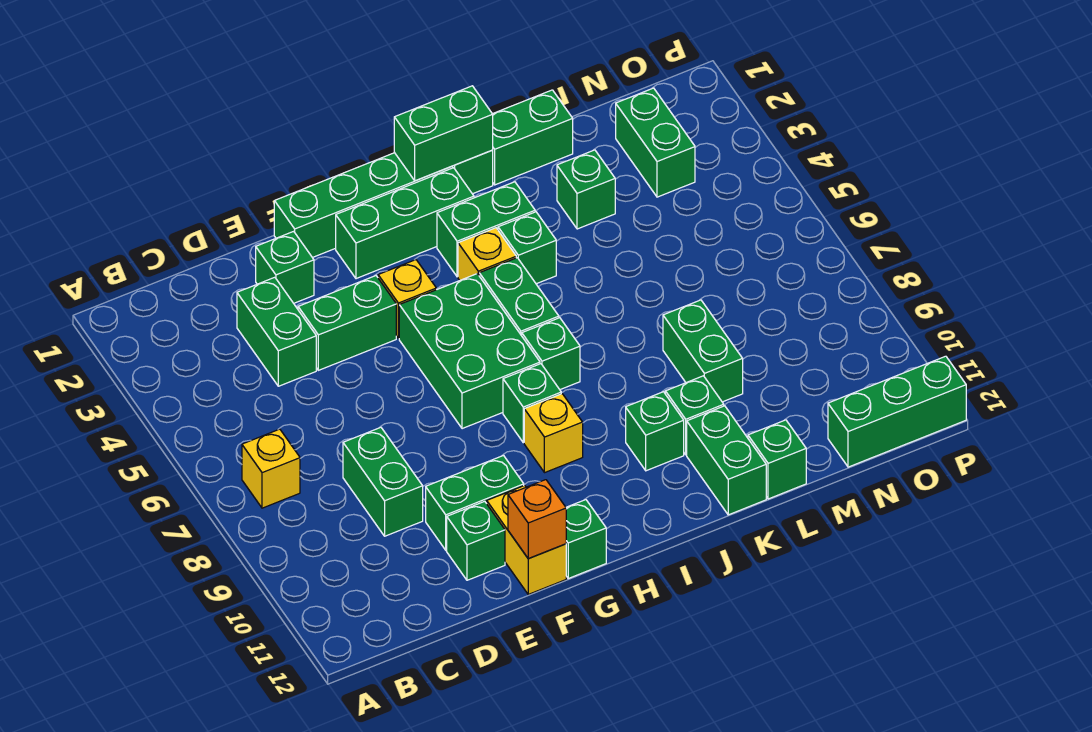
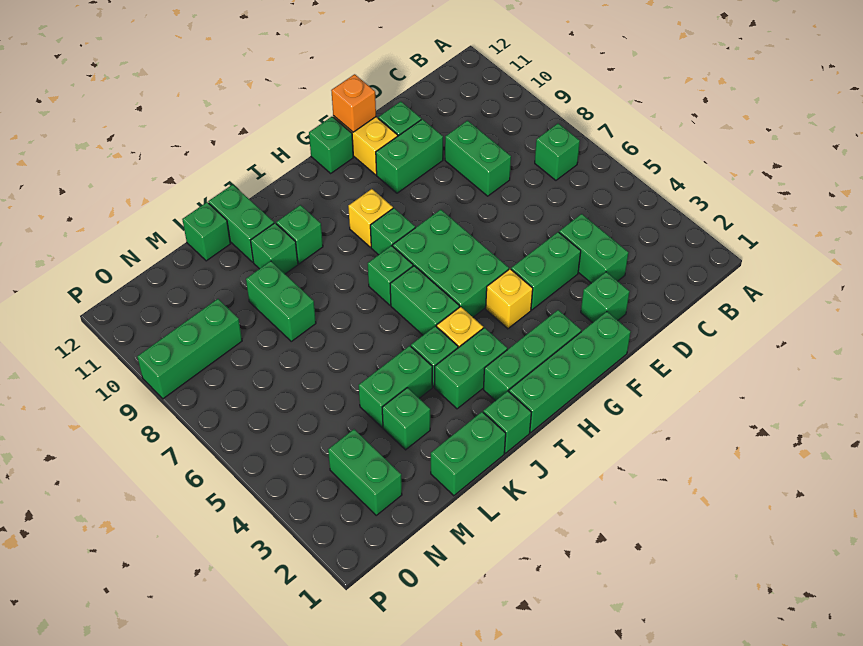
yellow 1x1 brick [242,429,300,508] -> green 1x1 brick [535,123,580,180]
green 1x2 brick [394,86,493,181] -> green 1x2 brick moved to [359,346,432,427]
green 1x3 brick [828,356,966,467] -> green 1x3 brick moved to [137,299,242,399]

